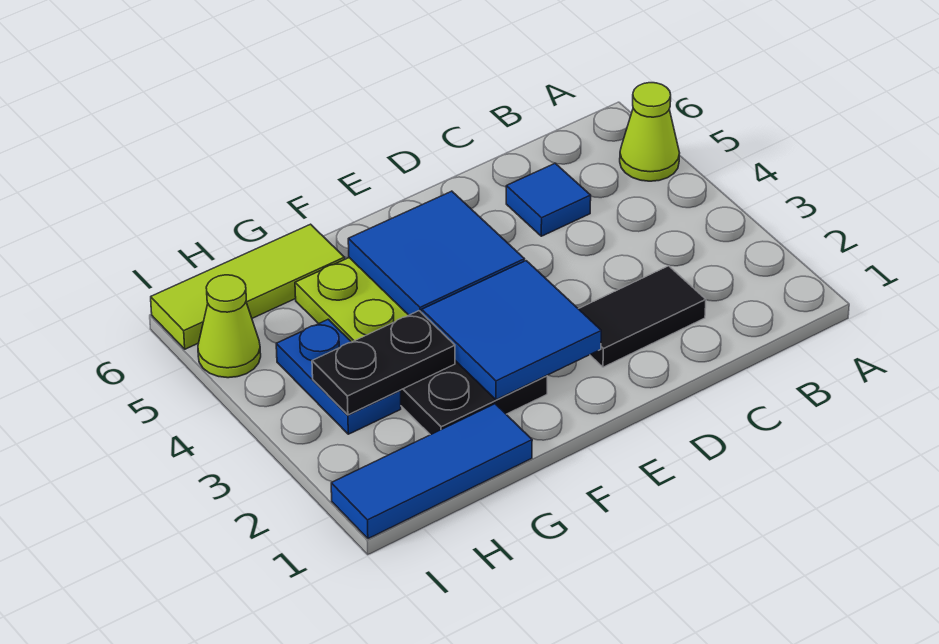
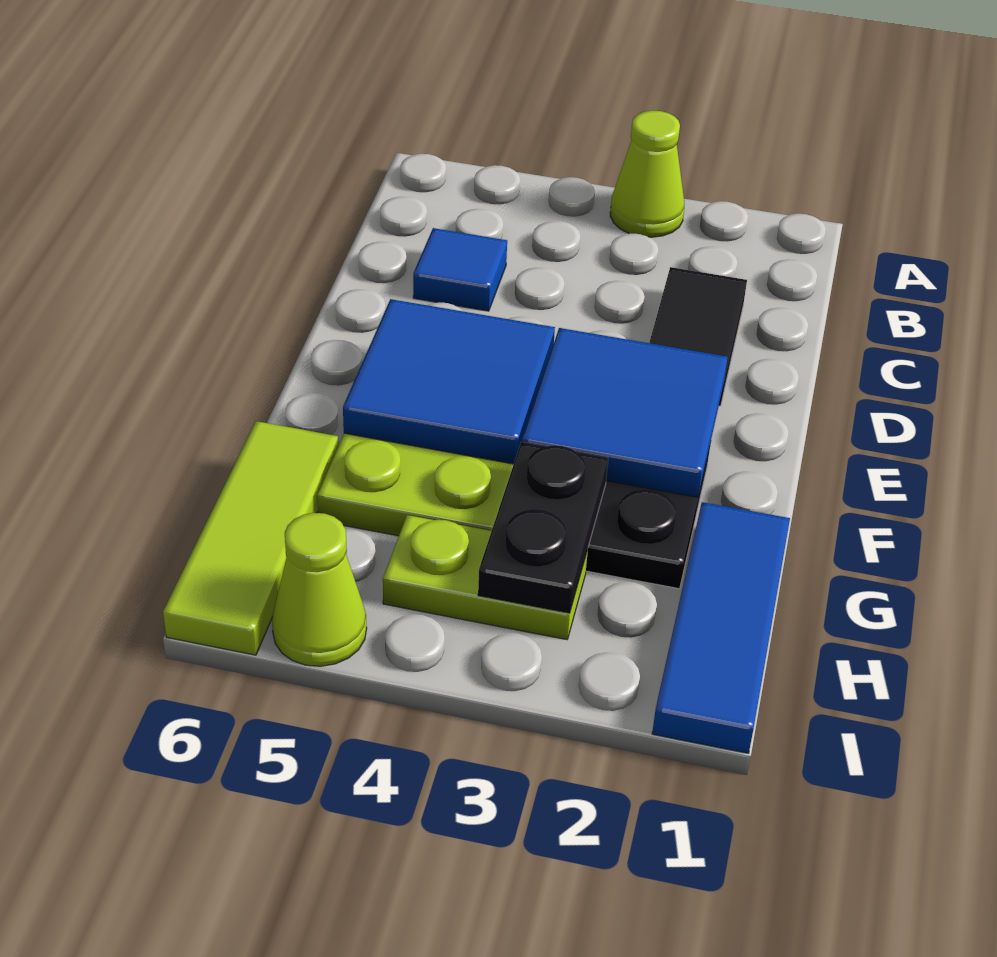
lime 1x1 cone [620,83,679,181] -> lime 1x1 cone moved to [610,111,684,237]
blue 1x2 plate [276,319,401,434] -> lime 1x2 plate [383,515,588,640]

